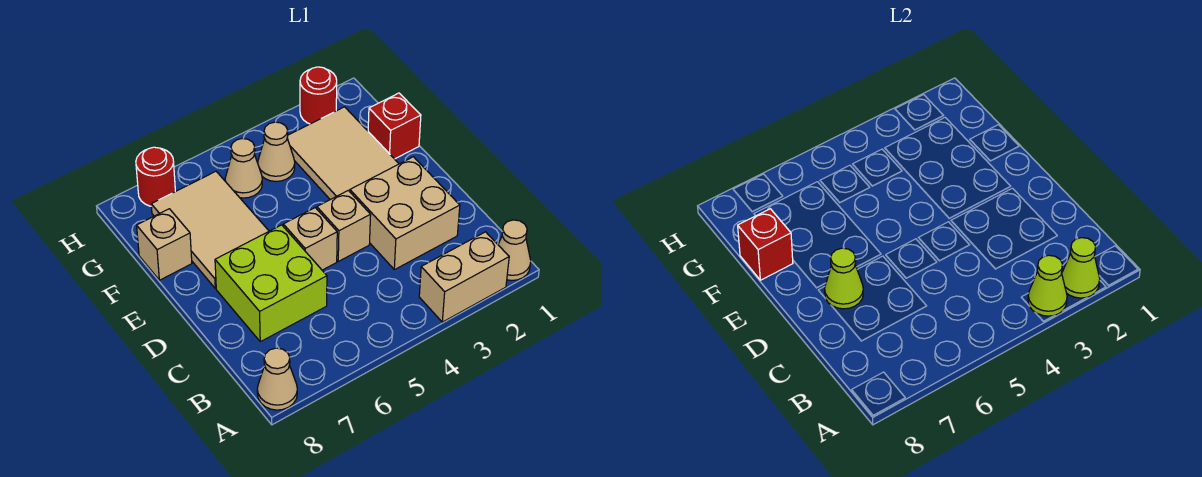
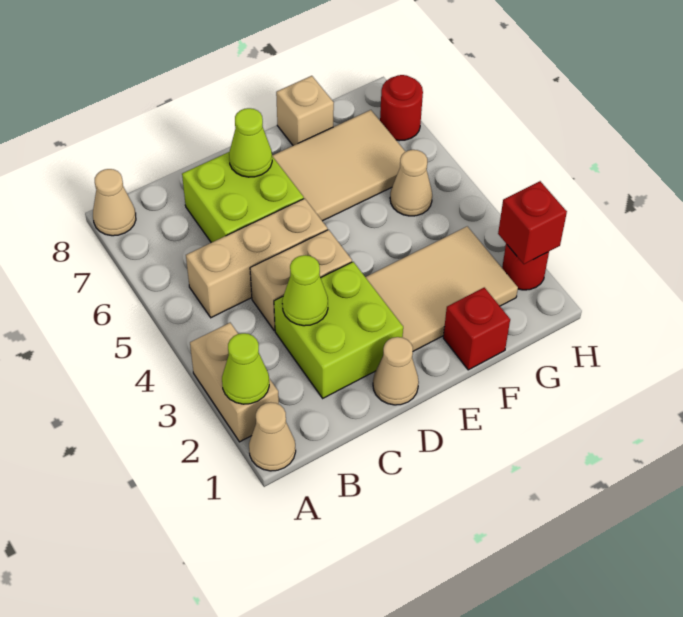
lime 1x1 cone [1028,255,1067,316] -> lime 1x1 cone moved to [282,255,328,326]
tan 2x2 brick [350,157,460,270] -> lime 2x2 brick [274,262,403,398]
tan 1x1 brick [317,190,371,261] -> tan 1x2 brick [250,230,352,331]
tan 1x1 brick [283,208,337,270] -> tan 1x3 brick [186,198,328,318]
red 1x1 brick [738,209,793,280] -> red 1x1 brick moved to [498,181,567,264]
tan 1x1 cone [258,122,295,181] -> tan 1x1 cone moved to [373,337,419,405]

